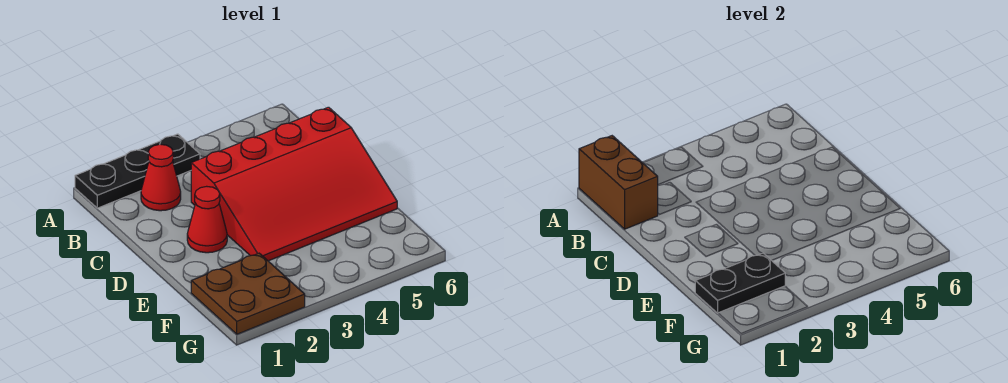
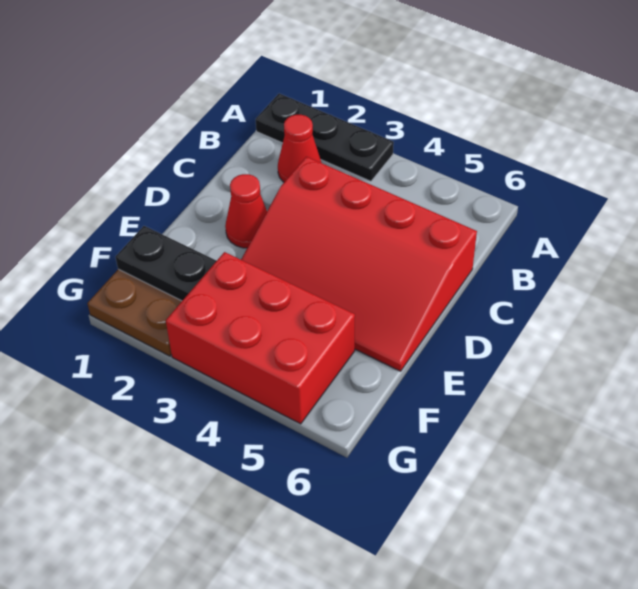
brown 1x2 brick [579,136,658,229] -> none
none -> red 2x3 brick [166,252,355,424]

